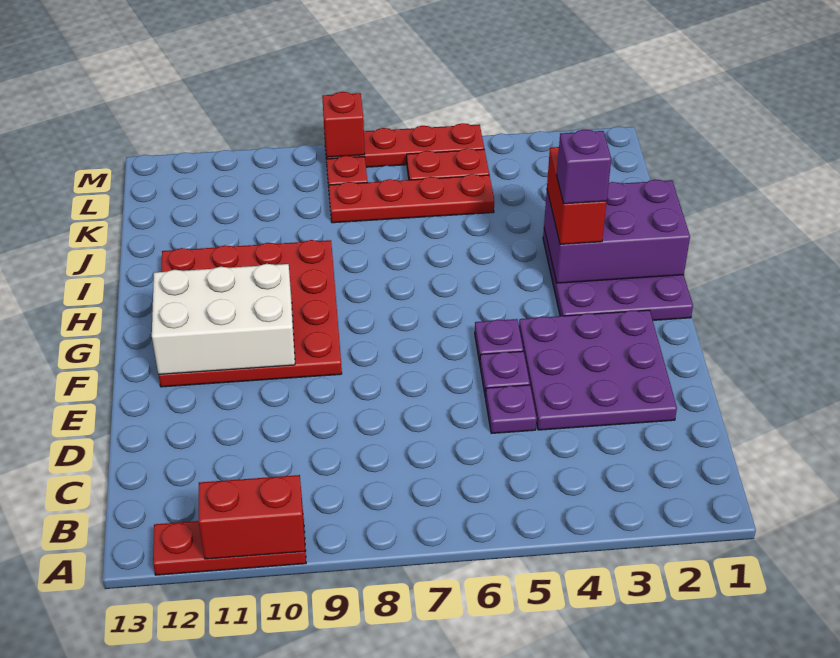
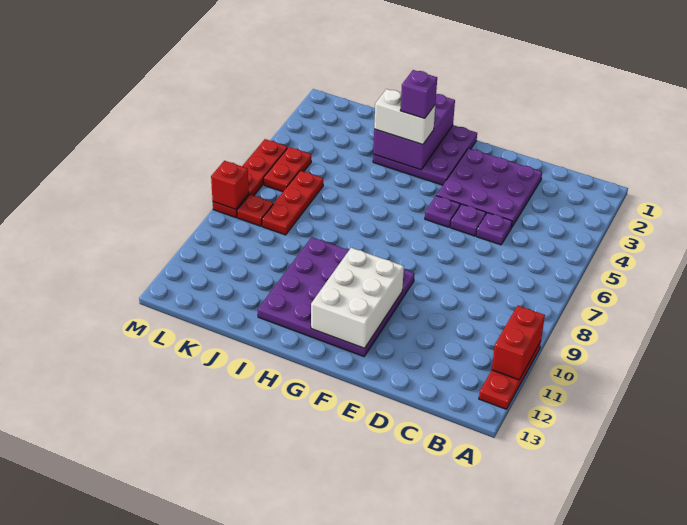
red 4x4 plate [158,240,342,387] -> purple 4x4 plate [258,237,414,356]
red 1x2 brick [547,147,607,244] -> white 1x2 brick [374,89,435,145]
red 1x4 plate [329,174,494,223] -> red 1x3 plate [262,171,323,235]

